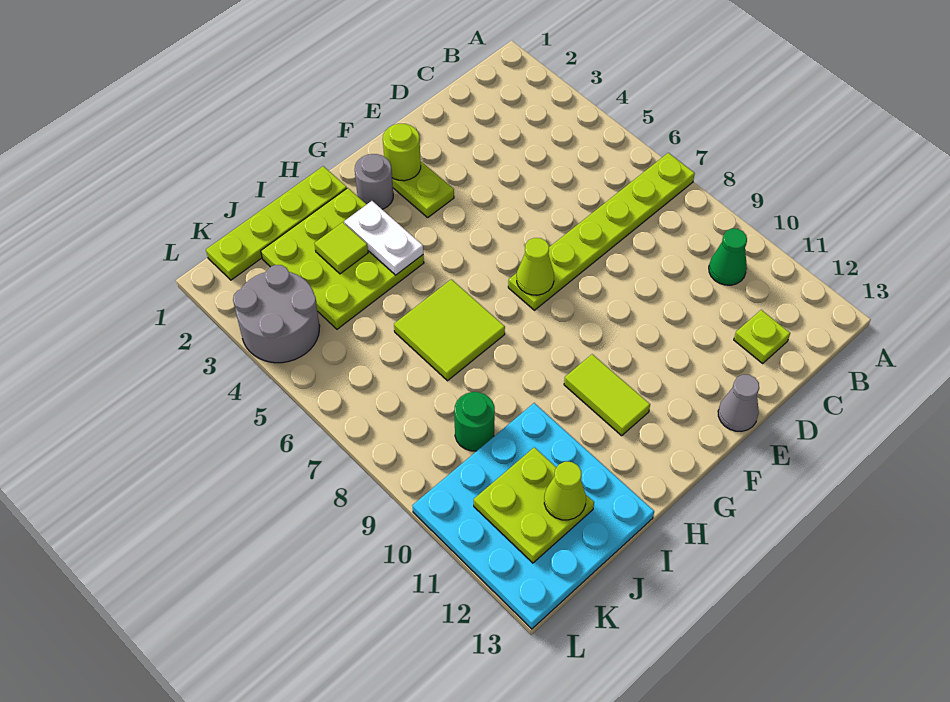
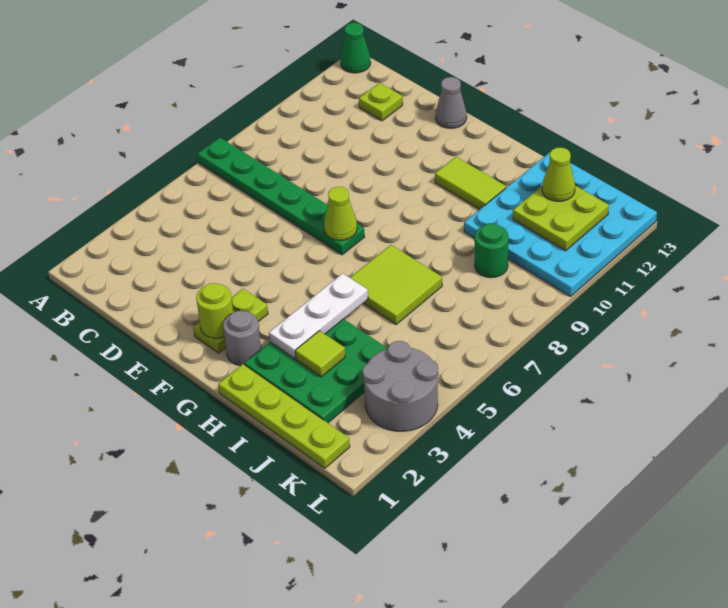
lime 1x6 plate [508,153,695,310] -> green 1x6 plate [198,138,364,255]
green 1x1 cone [709,229,747,285] -> green 1x1 cone moved to [341,23,371,73]
lime 1x2 tile [564,354,650,436] -> lime 1x2 tile turned to [435,157,506,209]
lime 3x3 plate [261,188,424,329] -> green 3x3 plate [244,319,388,423]
white 1x2 plate [344,201,423,275] -> white 1x3 plate [269,273,368,358]

